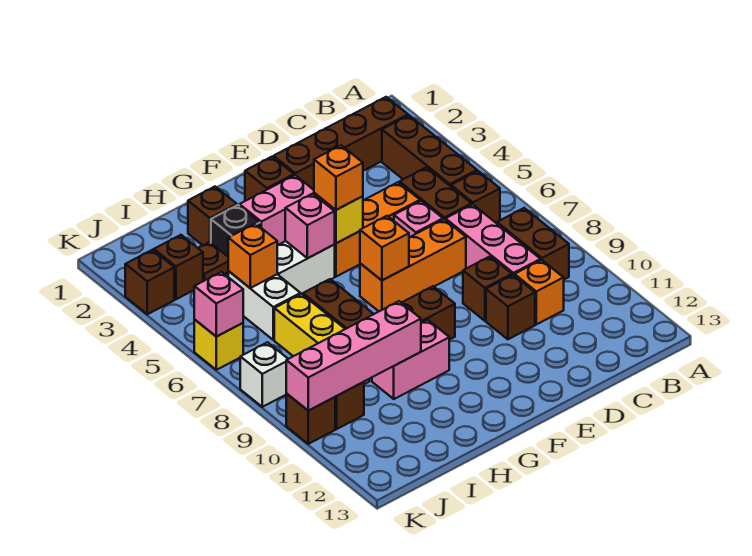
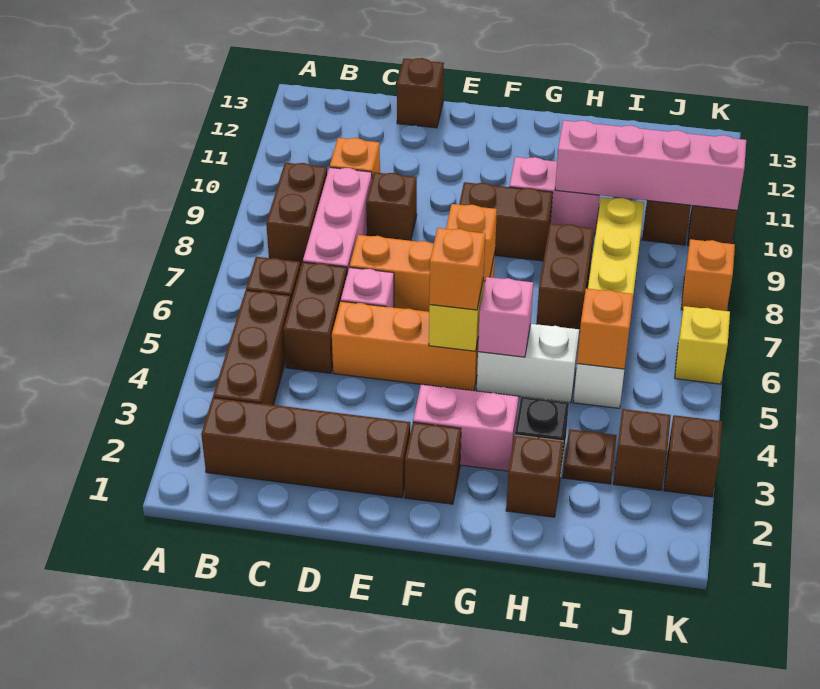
brown 1x1 brick [486,275,535,339] -> brown 1x1 brick moved to [397,58,444,128]
pink 1x1 brick [194,272,243,337] -> none
white 1x1 brick [240,342,288,407] -> orange 1x1 brick [681,239,735,311]

